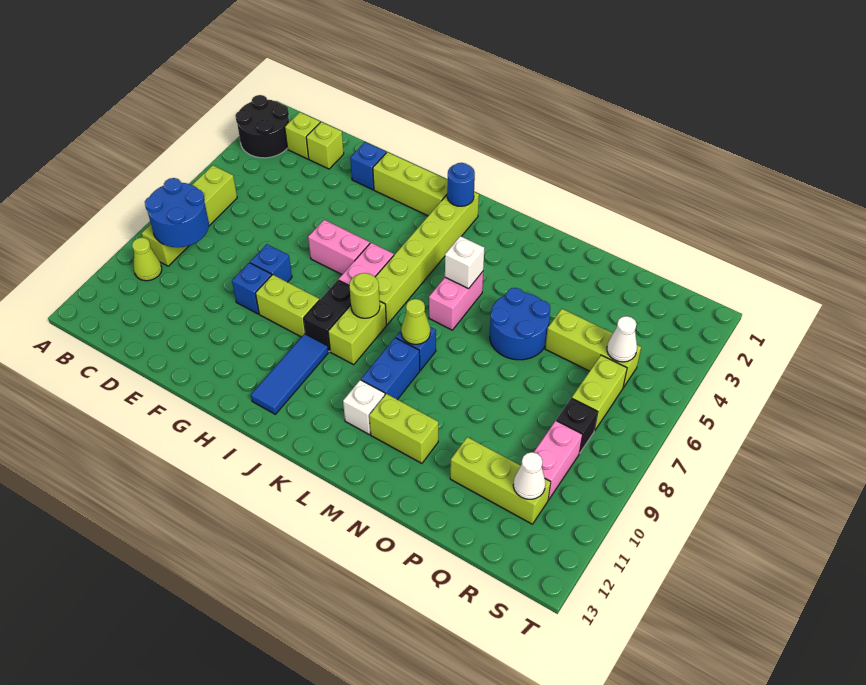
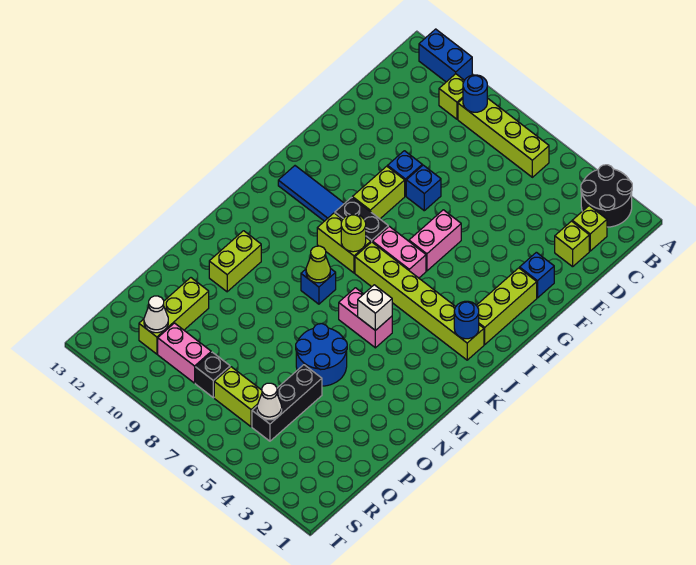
blue 2x2 round brick [145,178,209,247] -> blue 1x1 round brick [463,75,487,112]
lime 1x1 cone [132,238,162,281] -> lime 1x1 brick [439,74,464,119]
blue 1x2 brick [361,338,420,400] -> blue 1x2 brick moved to [419,29,472,82]
white 1x1 brick [343,380,385,434] -> none
lime 1x3 brick [545,309,641,388] -> black 1x3 brick [252,365,322,441]

